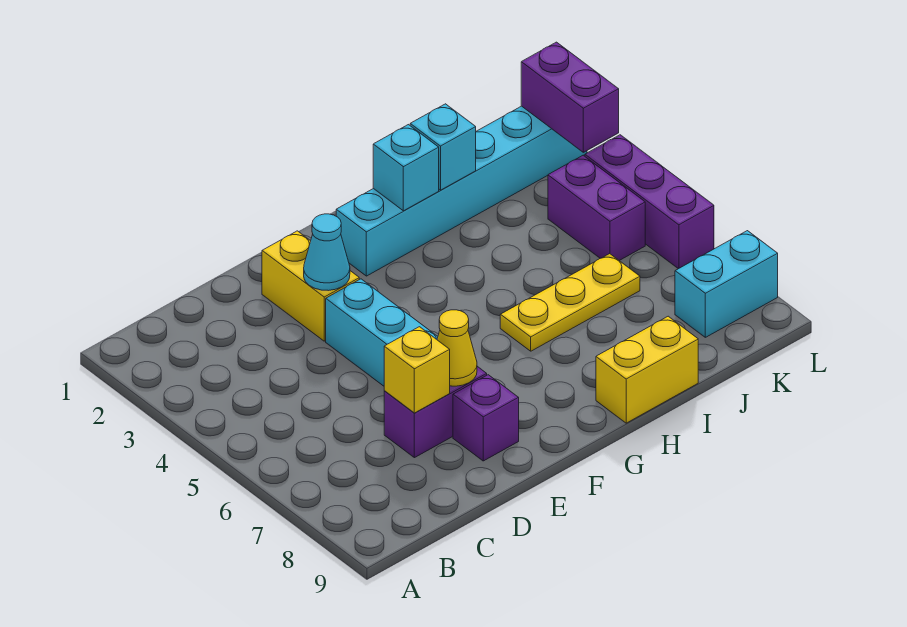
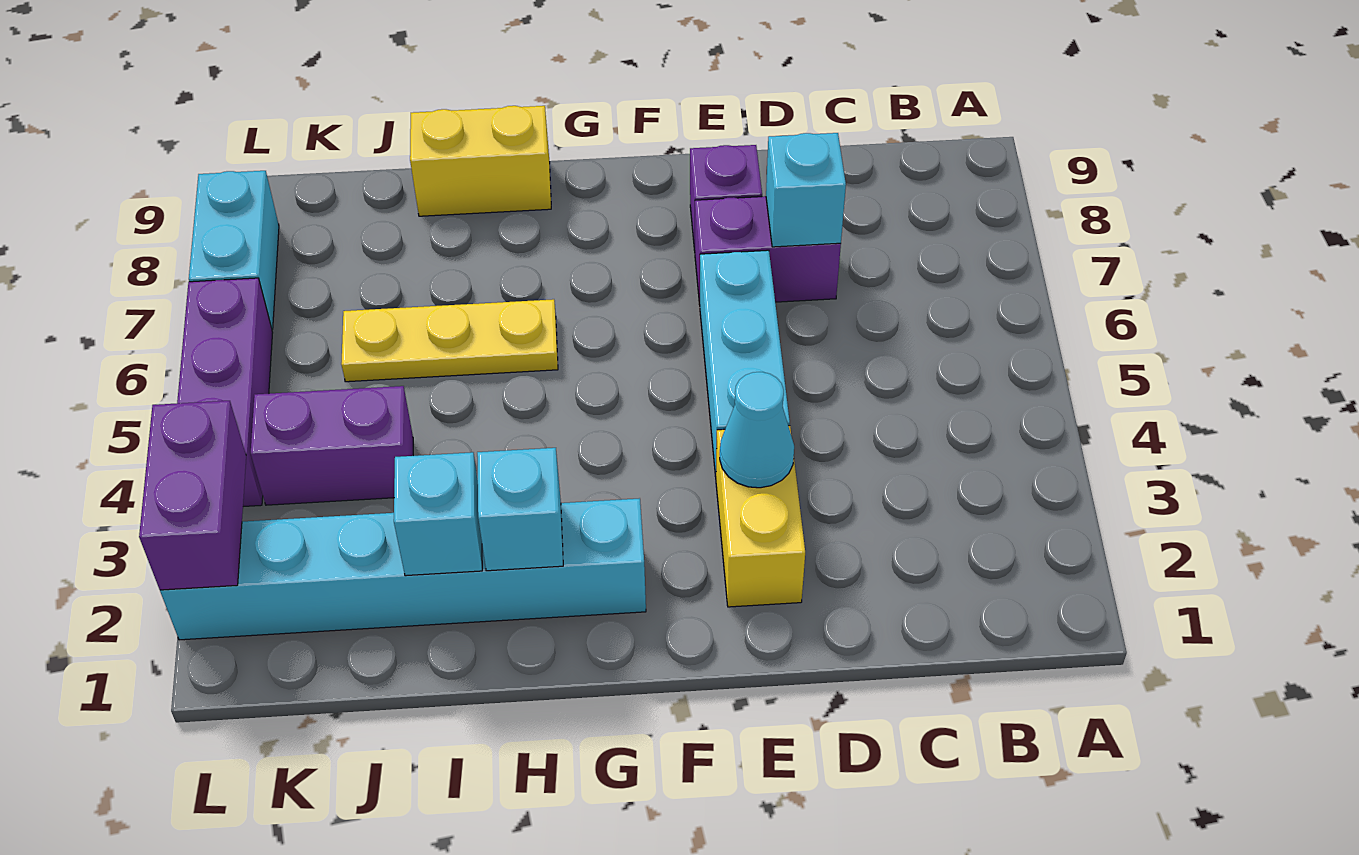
yellow 1x1 brick [384,327,450,413] -> cyan 1x1 brick [766,133,846,247]
yellow 1x1 cone [437,310,477,386] -> none
purple 1x2 brick [548,155,645,261] -> purple 1x2 brick turned to [251,386,413,505]
cyan 1x2 brick [675,231,778,337] -> cyan 1x2 brick turned to [189,171,279,329]

